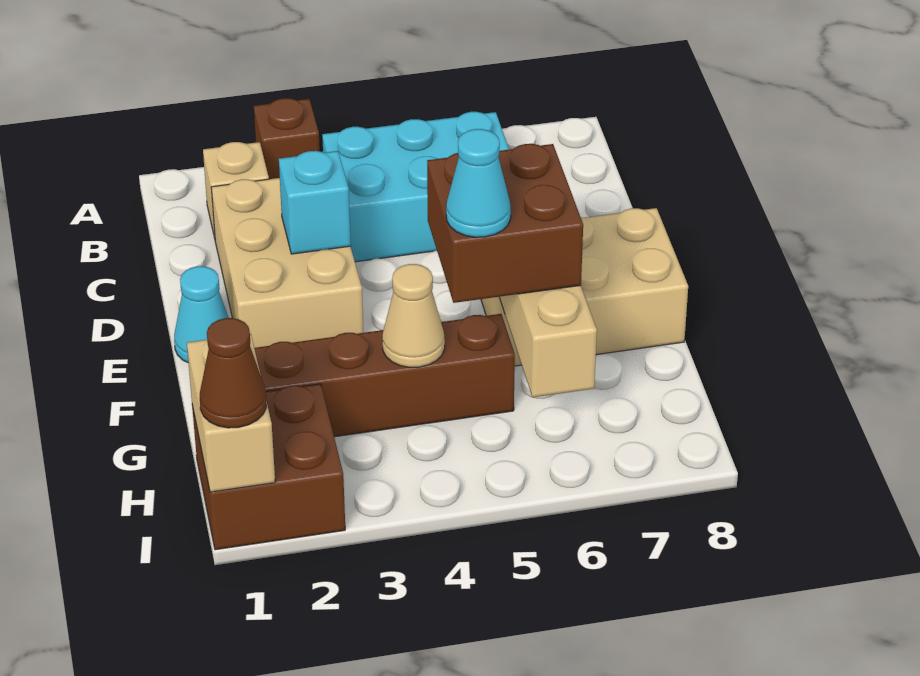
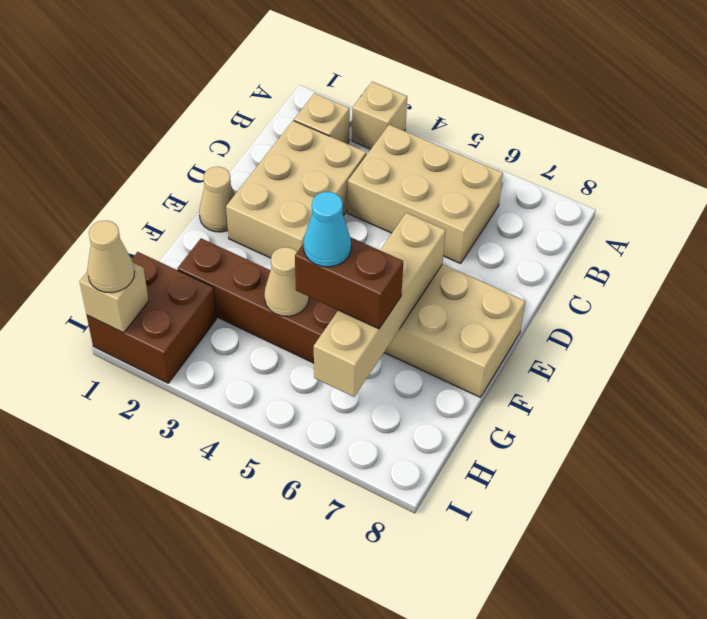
brown 1x1 brick [254,98,320,179] -> tan 1x1 brick [352,82,407,149]
cyan 2x3 brick [322,112,509,262] -> tan 2x3 brick [347,125,503,264]
cyan 1x1 brick [279,151,351,254] -> none
cyan 1x1 cone [174,266,229,362] -> tan 1x1 cone [199,167,235,232]
brown 2x2 brick [427,144,583,303] -> brown 1x2 brick [295,237,403,329]
tan 1x2 brick [187,334,275,492] -> tan 1x1 brick [79,263,149,333]
brown 1x1 cone [200,318,266,428] -> tan 1x1 cone [87,221,135,293]

